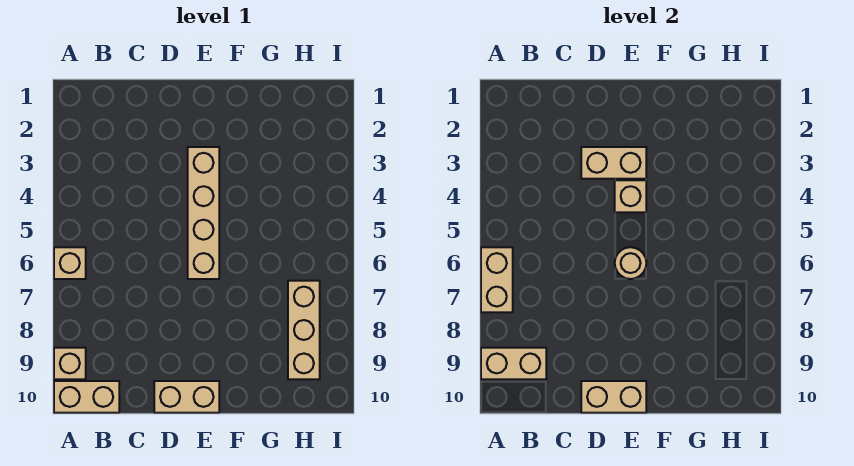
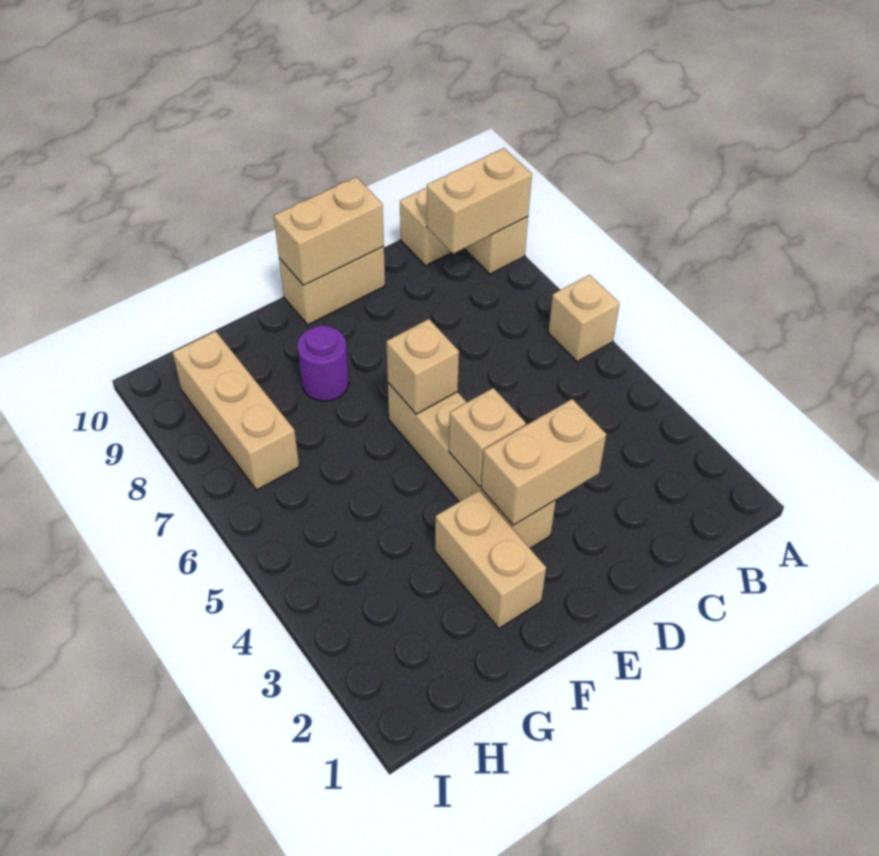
tan 1x2 brick [481,247,513,312] -> tan 1x2 brick moved to [435,491,546,628]
tan 1x1 round brick [615,247,646,279] -> tan 1x1 brick [386,319,459,414]
none -> purple 1x1 round brick [297,326,349,401]

